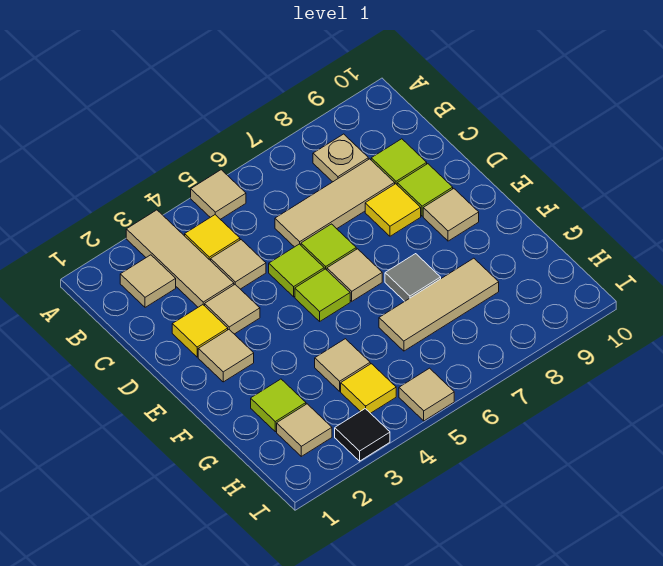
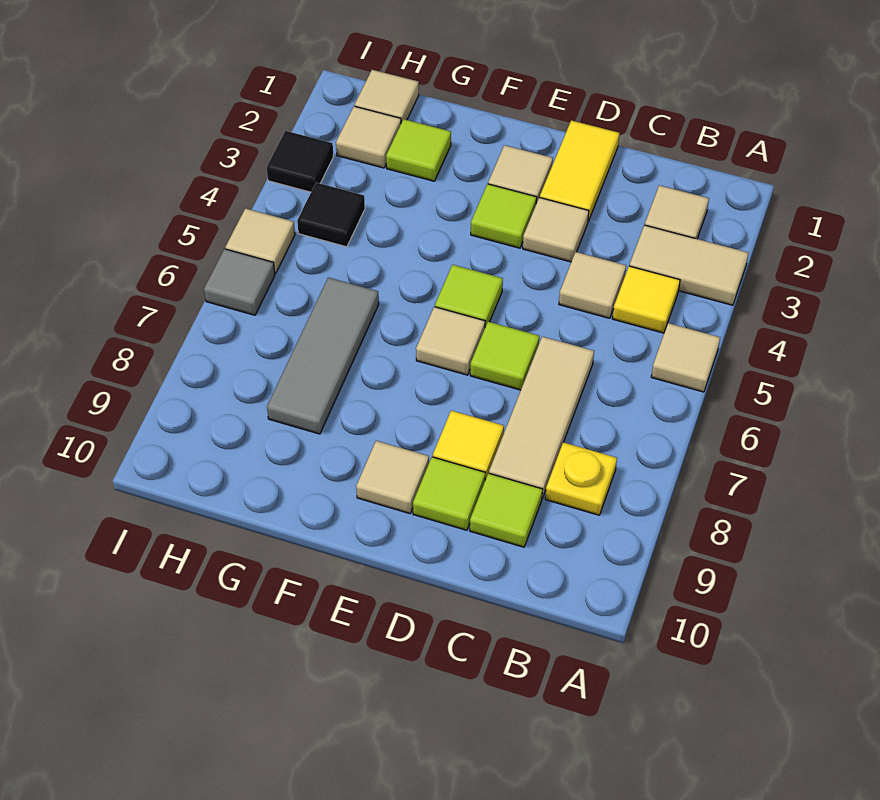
tan 1x3 tile [126,210,234,307] -> tan 1x2 tile [629,225,748,305]
tan 1x1 plate [313,134,368,182] -> yellow 1x1 plate [545,442,617,515]
yellow 1x1 tile [172,305,228,357] -> yellow 1x2 tile [540,120,619,222]
lime 1x1 tile [269,244,324,297] -> lime 1x1 tile moved to [471,184,537,248]
grey 1x1 tile [385,254,441,301] -> grey 1x1 tile moved to [204,249,275,315]
tan 1x1 tile [315,339,370,391] -> tan 1x1 tile moved to [355,70,419,123]
tan 1x3 tile [379,258,499,351] -> grey 1x3 tile [267,278,379,434]
yellow 1x1 tile [341,364,396,413] -> black 1x1 tile [297,183,365,247]

